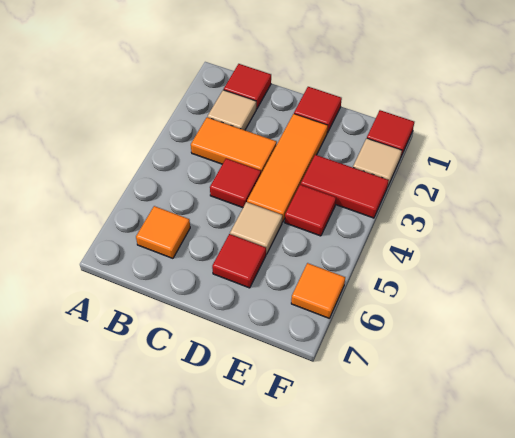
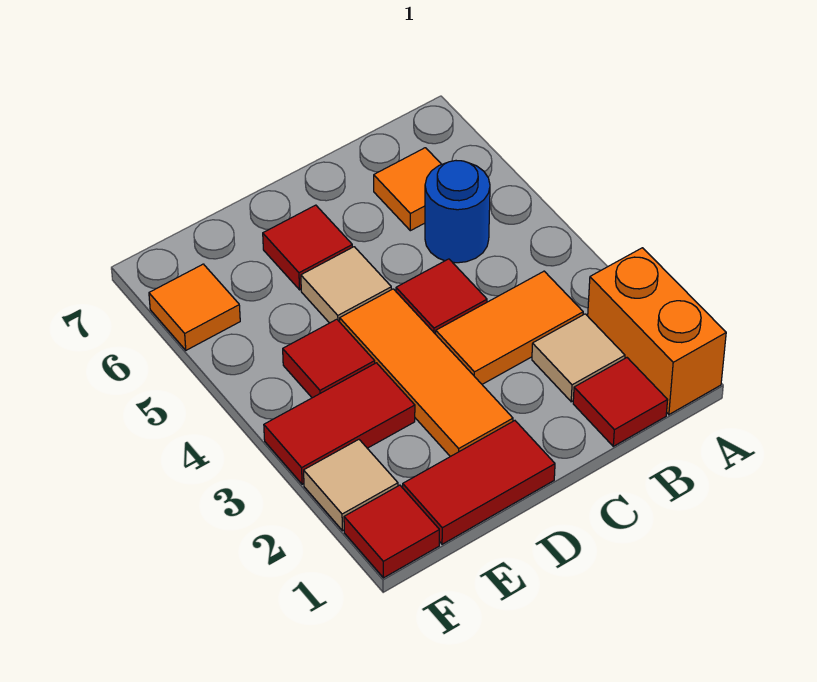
none -> orange 1x2 brick [588,248,726,414]
none -> blue 1x1 round brick [425,161,490,263]
red 1x1 tile [294,87,342,133] -> red 1x2 tile [403,421,555,544]

